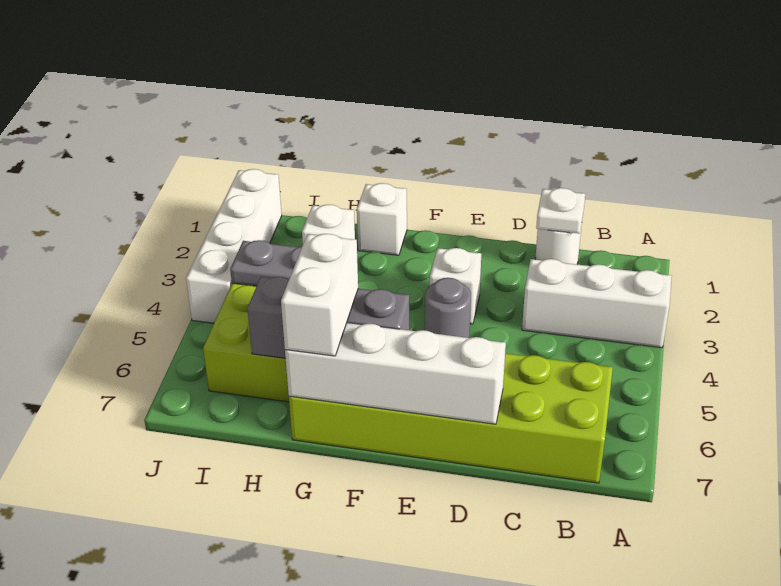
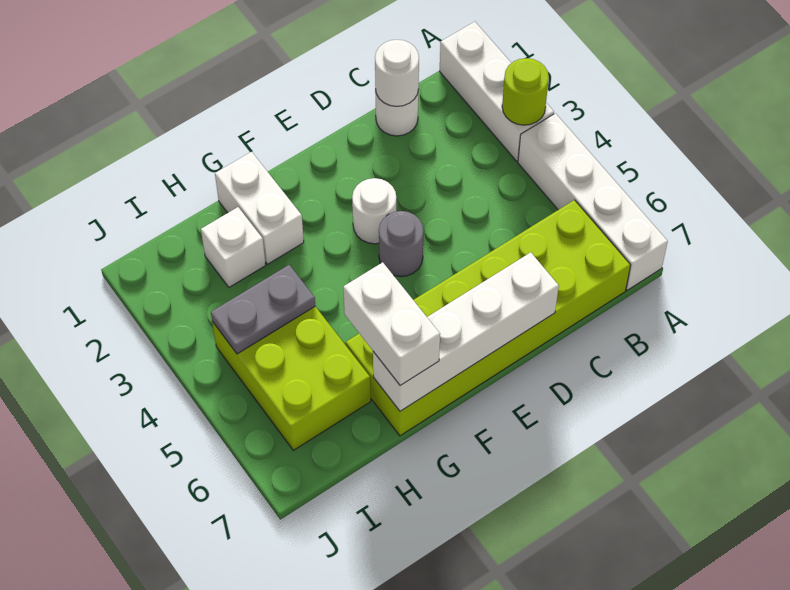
white 1x3 brick [522,259,672,348] -> white 1x3 brick turned to [440,22,554,161]
none -> lime 1x1 round brick [502,58,549,125]
white 1x1 plate [536,188,585,234] -> white 1x1 round brick [375,40,419,107]
white 1x1 brick [430,248,481,324] -> white 1x1 round brick [352,178,396,244]
grey 1x3 brick [247,277,409,358] -> none
white 1x1 brick [357,183,407,255] -> white 1x2 brick [215,152,304,264]
white 1x4 brick [186,169,282,323] -> white 1x4 brick moved to [518,113,668,290]

